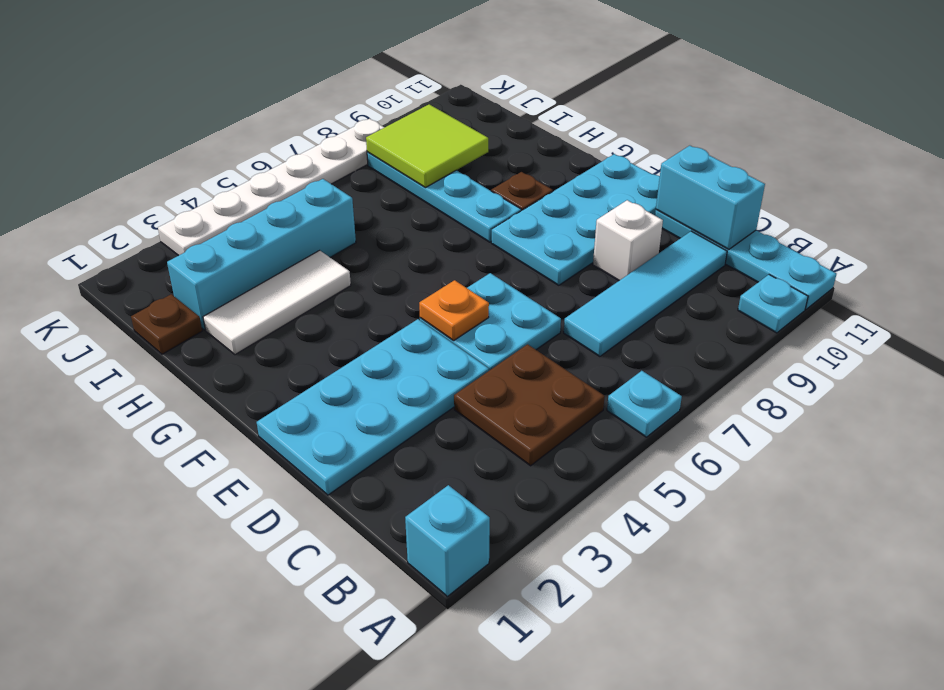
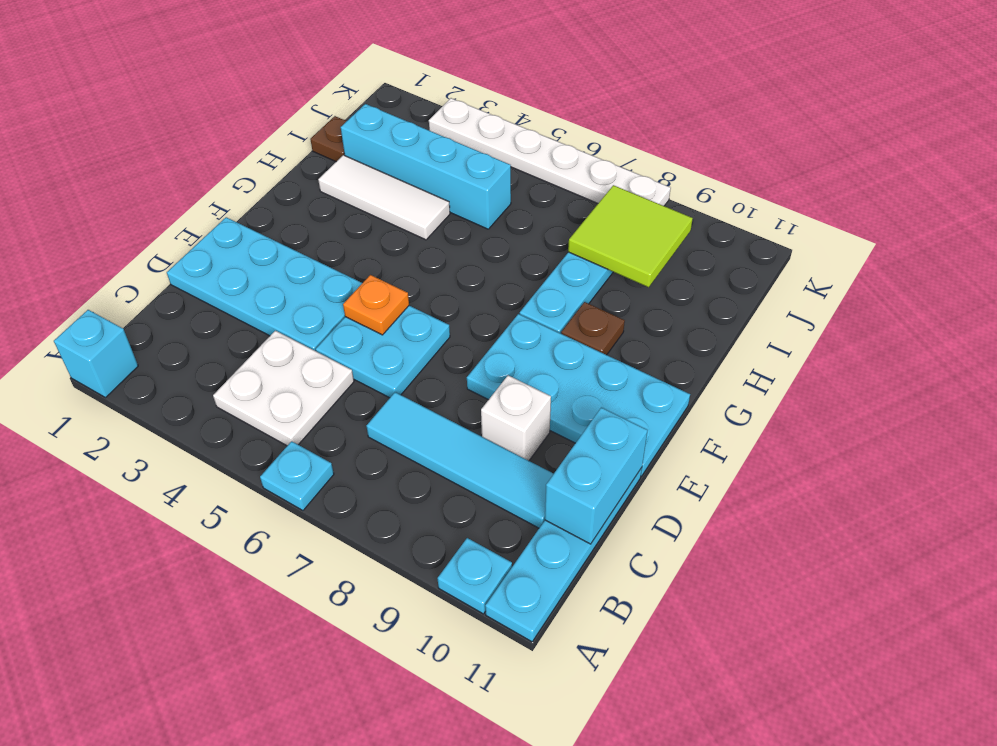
brown 2x2 plate [454,344,605,466] -> white 2x2 plate [213,331,354,446]

